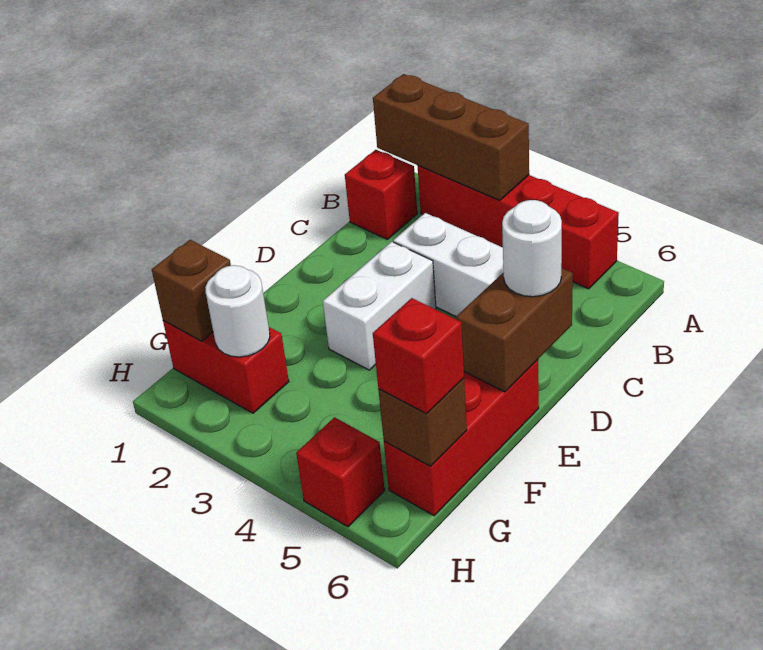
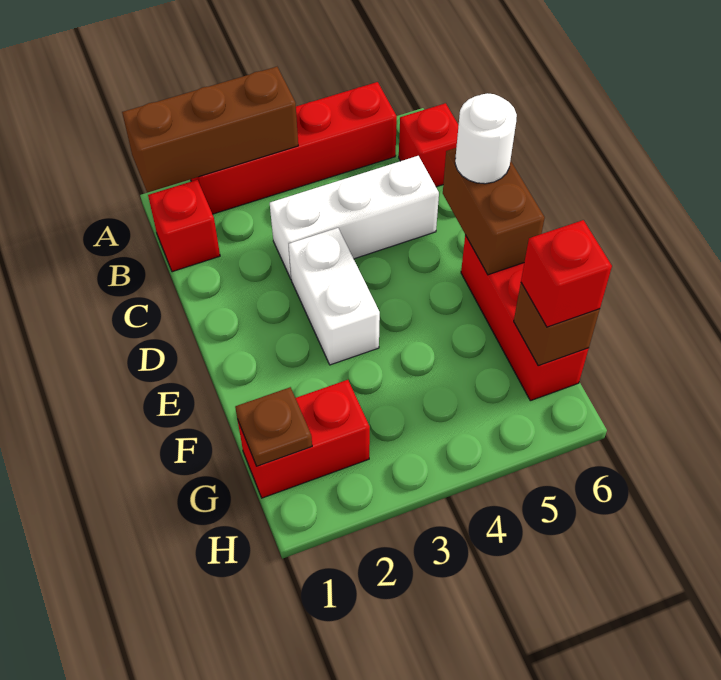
brown 1x1 brick [152,240,231,341] -> brown 1x1 plate [235,387,312,466]
white 1x1 round brick [205,265,270,357] -> none
red 1x1 brick [296,417,385,527] -> red 1x1 brick moved to [399,103,459,187]

